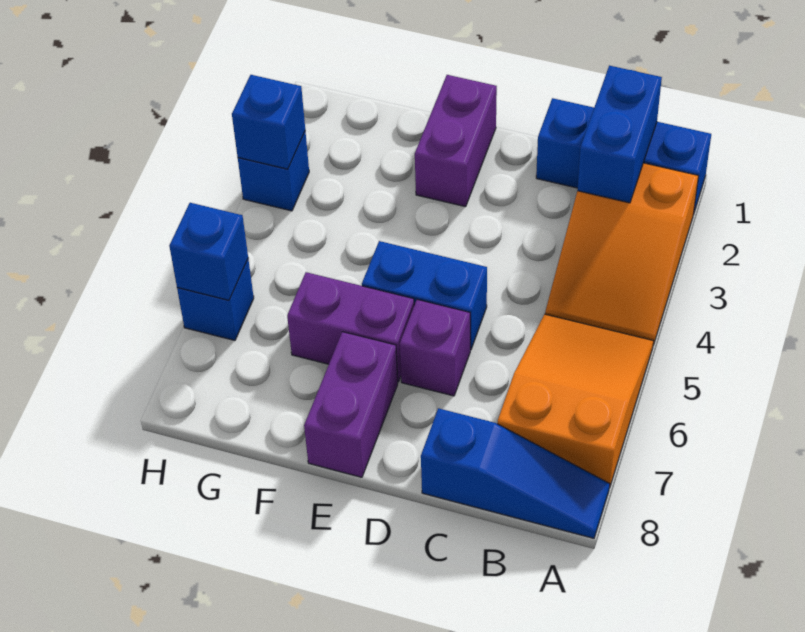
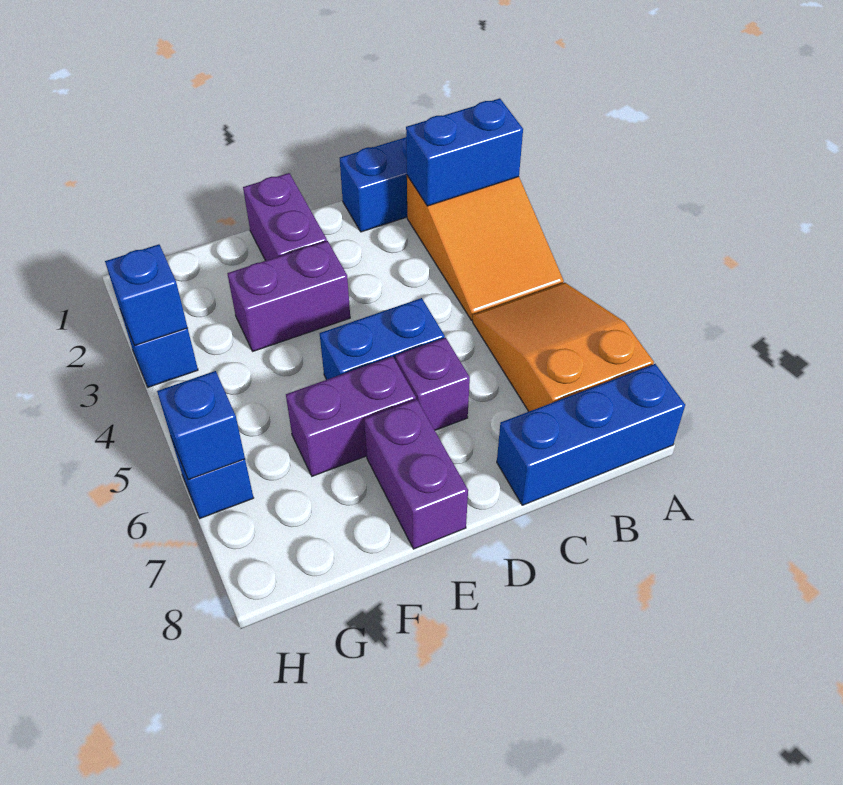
blue 1x3 slope [421,408,610,538] -> blue 1x3 brick [497,364,685,505]
blue 1x2 brick [577,66,662,203] -> blue 1x2 brick turned to [406,98,523,206]
none -> purple 1x2 brick [227,241,350,351]

